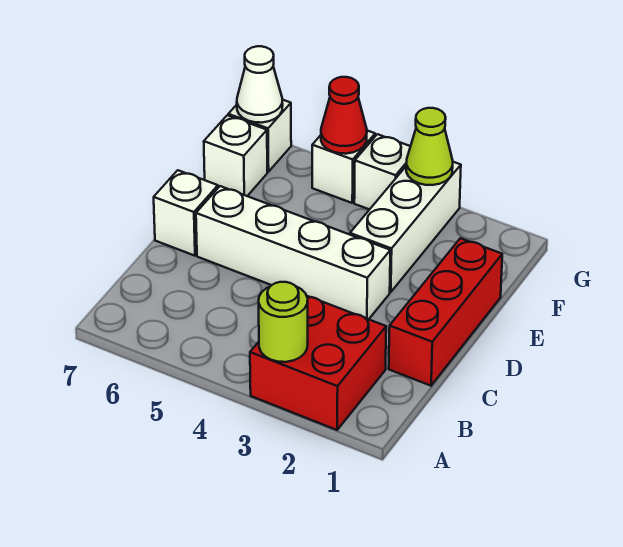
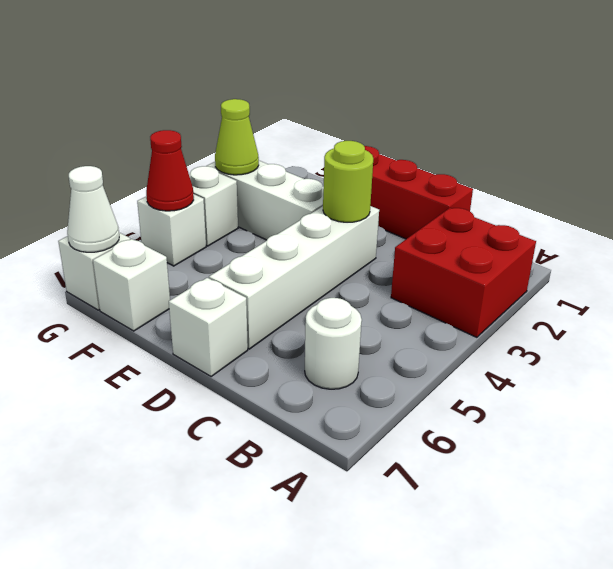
lime 1x1 round brick [259,282,308,362] -> lime 1x1 round brick moved to [323,141,373,222]
none -> white 1x1 round brick [305,298,362,389]

